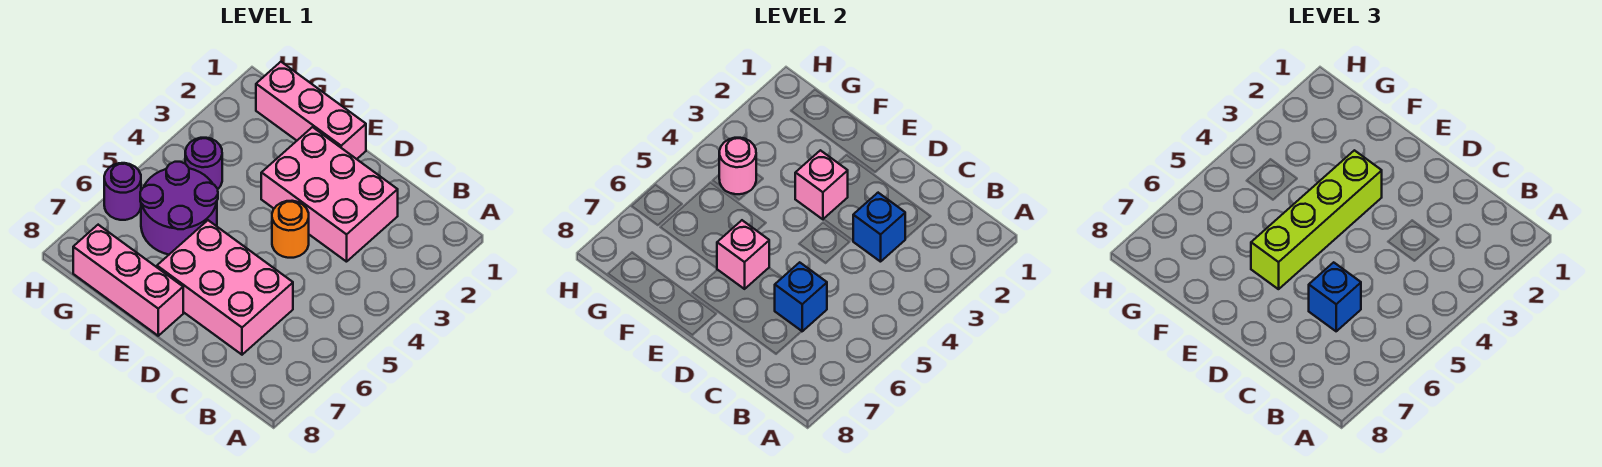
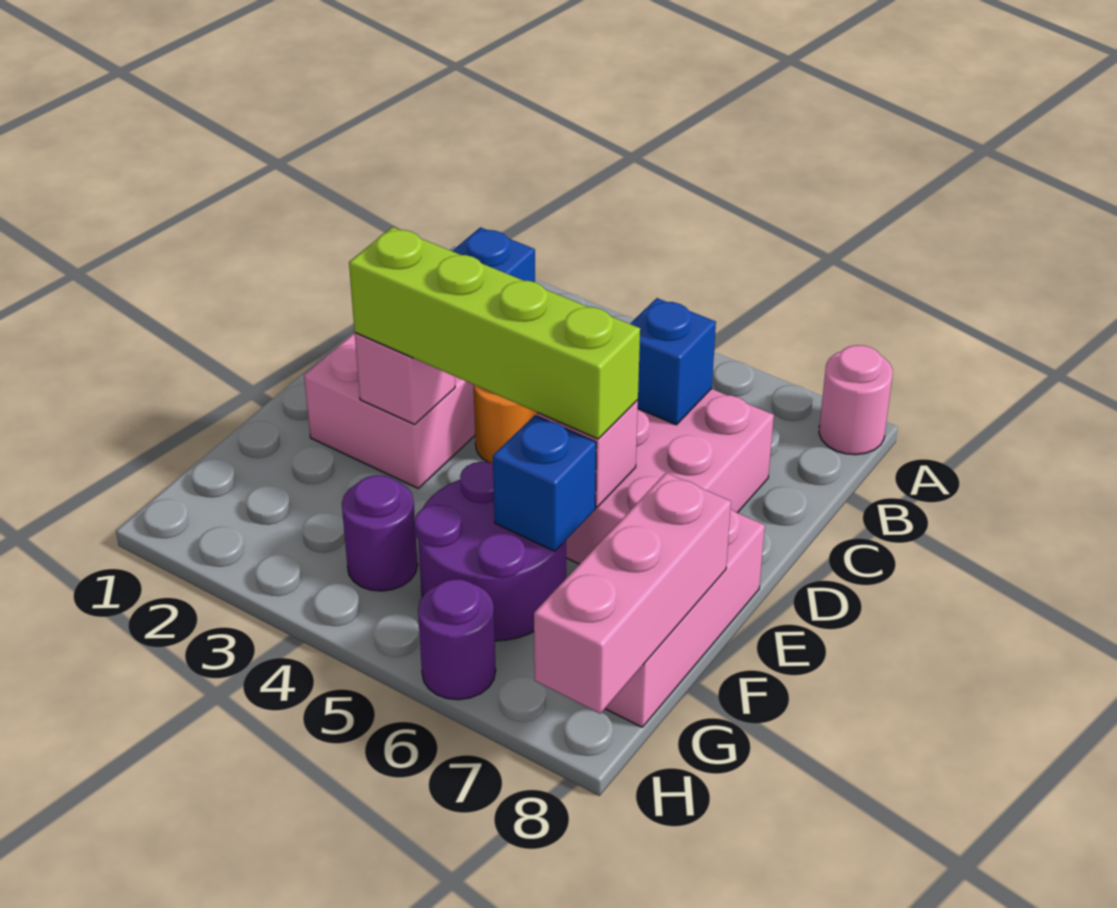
blue 1x1 brick [1309,262,1361,331] -> blue 1x1 brick moved to [493,415,596,551]
pink 1x3 brick [256,62,366,159] -> pink 1x3 brick moved to [534,473,731,714]
pink 1x1 round brick [719,138,756,194] -> pink 1x1 round brick moved to [819,345,893,455]

